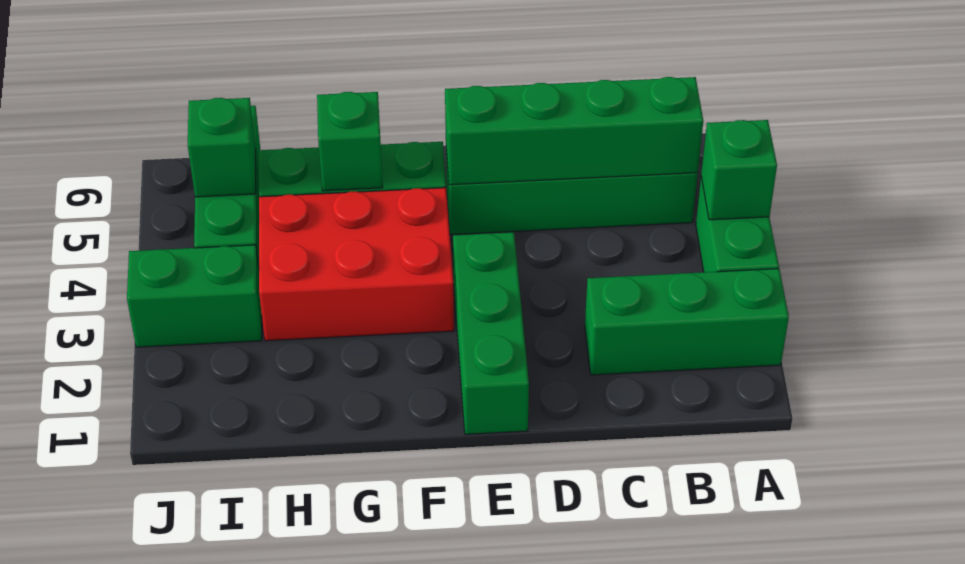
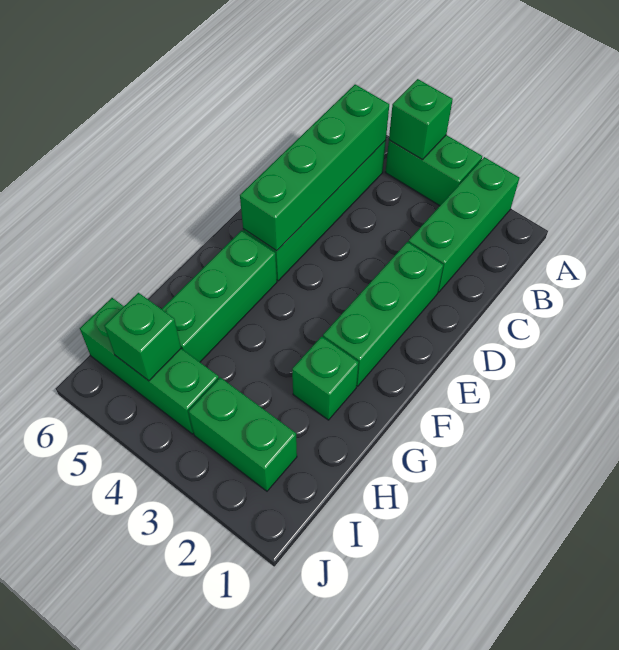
green 1x3 brick [453,232,529,434] -> green 1x3 brick turned to [323,242,443,386]
red 2x3 brick [259,188,454,341] -> none
green 1x1 brick [317,92,383,191] -> green 1x1 brick moved to [292,336,359,420]
green 1x2 brick [127,245,262,347] -> green 1x2 brick turned to [188,377,297,491]

